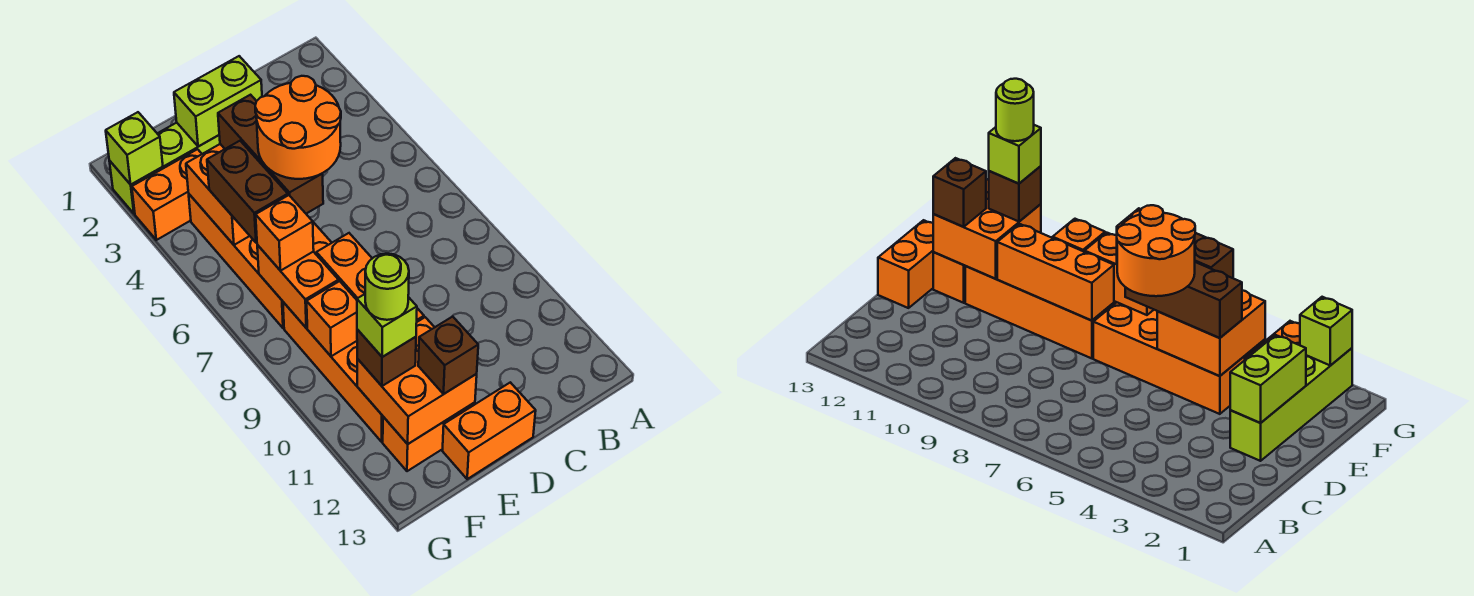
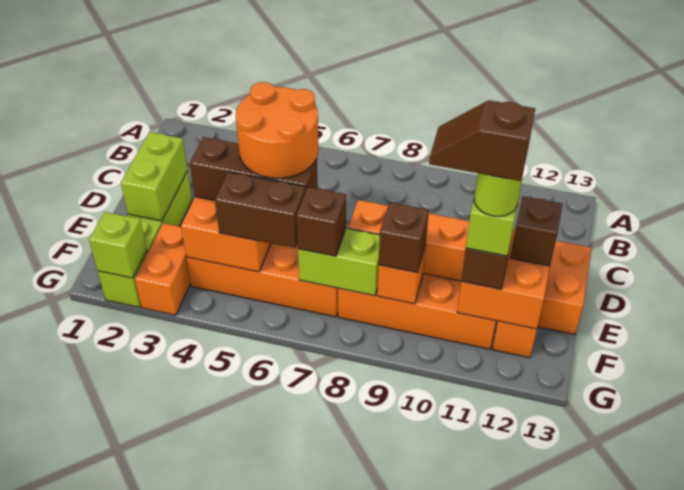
orange 1x2 brick [257,245,339,328] -> lime 1x2 brick [298,228,380,296]
orange 1x1 brick [256,195,314,271] -> brown 1x1 brick [296,187,346,256]
none -> brown 1x1 brick [379,203,429,273]
none -> brown 1x2 slope [429,100,535,181]

